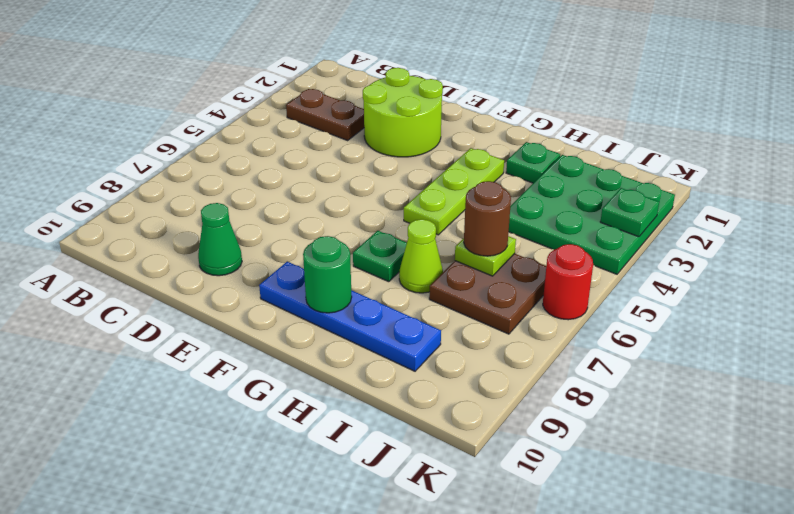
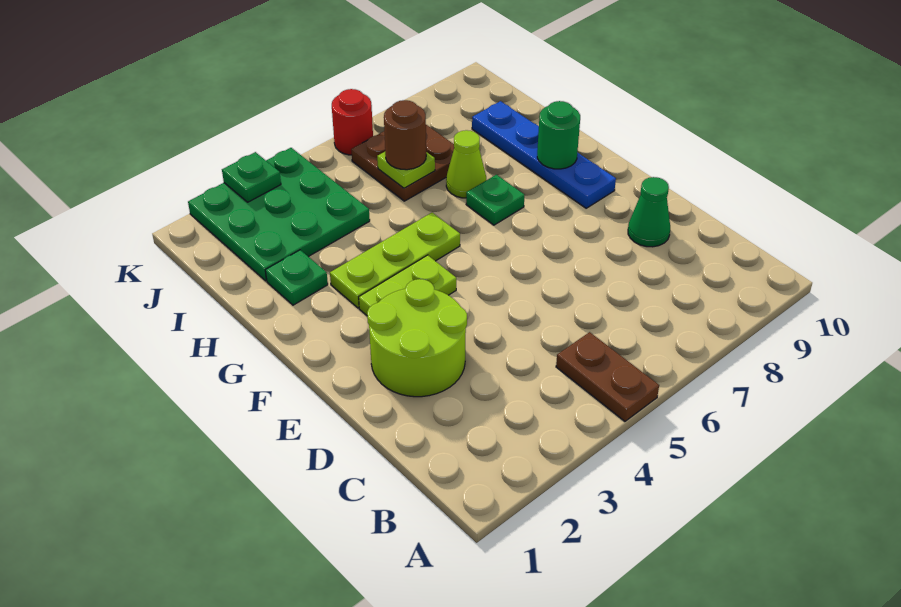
brown 1x2 plate [286,89,364,140] -> brown 1x2 plate moved to [556,332,659,421]
none -> lime 1x2 plate [359,255,456,315]

